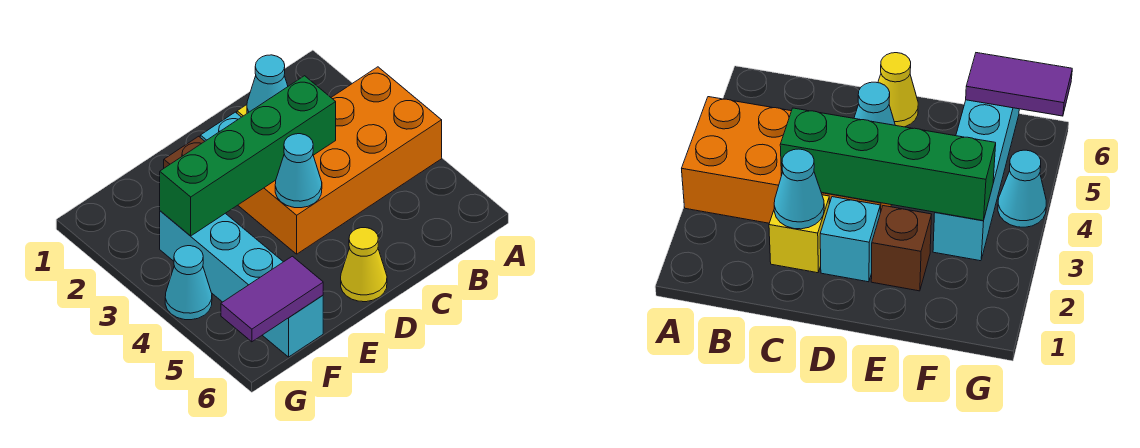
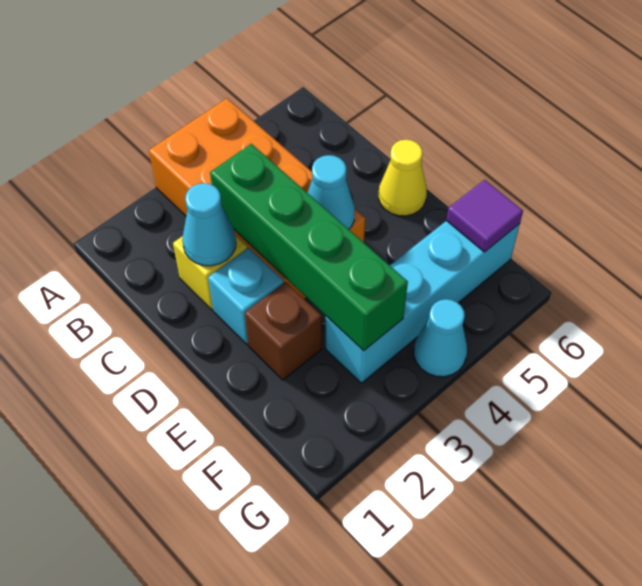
purple 1x2 tile [221,256,323,342] -> purple 1x1 tile [446,180,523,252]

